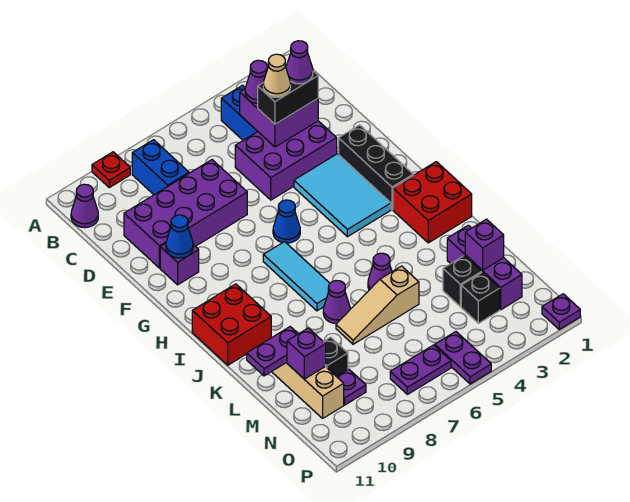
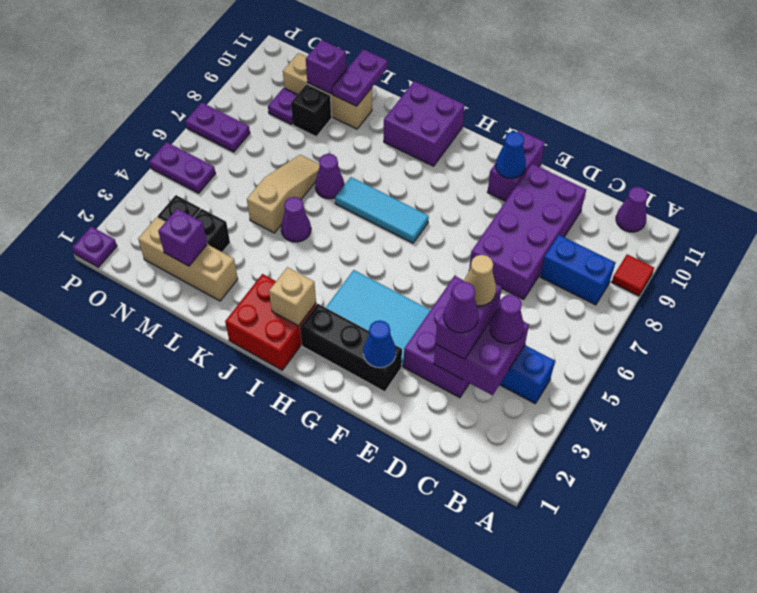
red 1x1 plate [92,152,130,188] -> red 1x1 tile [612,254,654,296]
black 1x2 brick [258,71,318,124] -> purple 1x2 brick [435,284,502,359]
purple 1x1 brick [160,243,199,285] -> purple 1x2 brick [487,130,545,201]
blue 1x1 cone [273,200,300,243] -> blue 1x1 cone moved to [363,320,396,368]
none -> tan 1x1 brick [269,267,316,326]
red 2x2 brick [192,284,271,365] -> purple 2x2 brick [384,81,465,166]
purple 1x3 brick [447,225,522,310] -> tan 1x3 brick [138,217,238,301]
purple 1x2 plate [390,345,451,395] -> purple 1x2 plate turned to [185,103,250,152]

